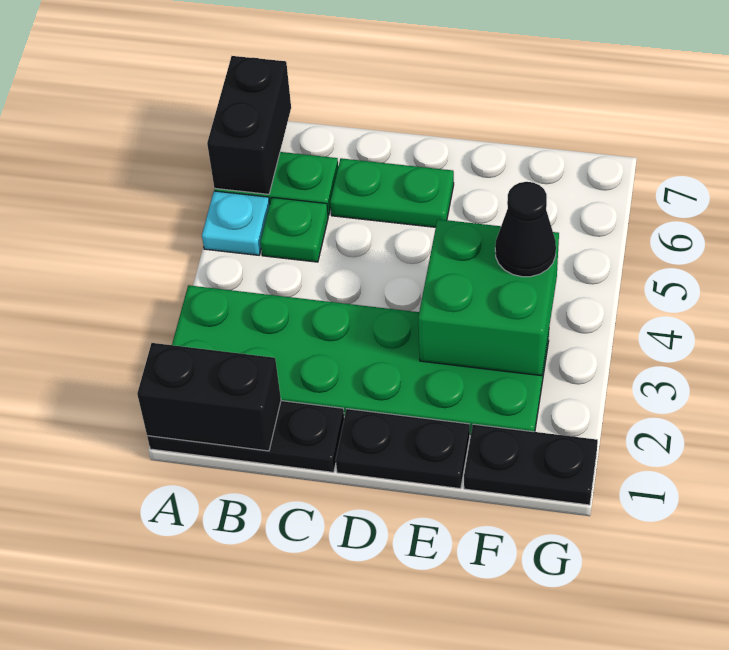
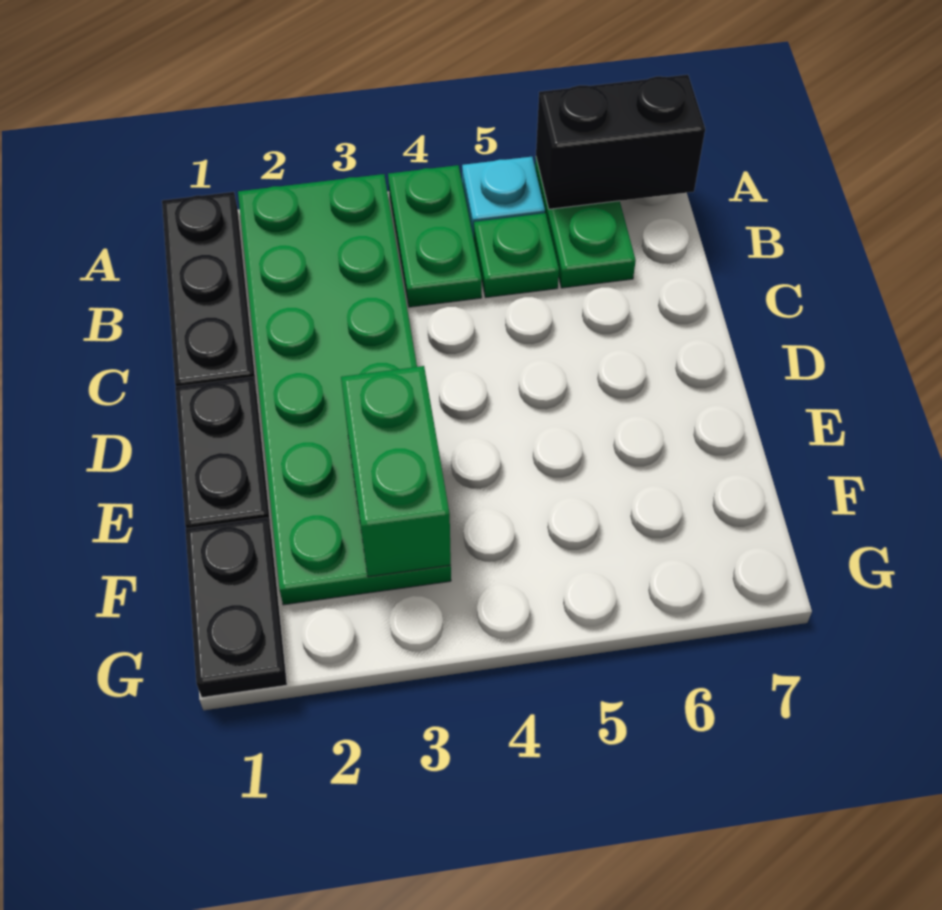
black 1x2 brick [137,343,281,451] -> none
green 1x2 plate [330,158,454,227] -> green 1x2 plate moved to [388,165,482,307]
green 2x2 brick [418,219,559,376] -> green 1x2 brick [341,366,451,577]
black 1x1 cone [495,182,556,277] -> none

